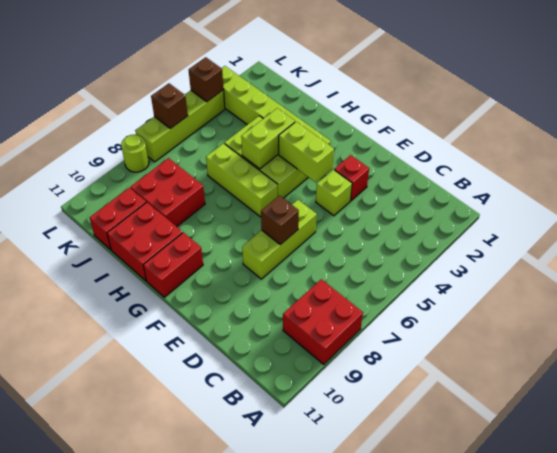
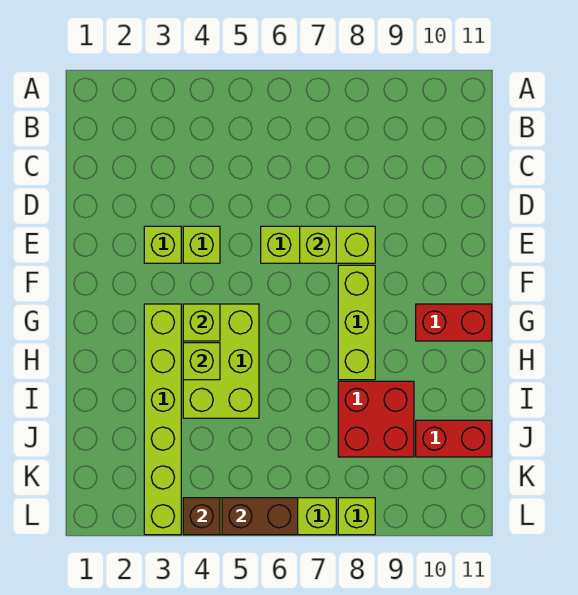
red 2x2 brick [283,279,363,364] -> none
red 1x1 brick [334,155,369,201] -> lime 1x1 brick [144,226,181,263]
brown 1x1 brick [261,196,299,245] -> lime 1x1 brick [300,226,336,263]
lime 1x2 brick [279,122,334,182] -> lime 1x1 brick [183,304,220,341]
lime 1x3 brick [206,143,278,217] -> lime 1x3 brick moved to [338,265,375,380]
lime 1x2 brick [241,108,295,169] -> lime 1x1 brick [183,343,220,380]
red 2x2 brick [107,202,183,281] -> none
brown 1x1 brick [151,83,188,129] -> brown 1x2 brick [222,498,298,535]
lime 1x1 round brick [121,135,149,172] -> lime 1x1 brick [338,498,375,535]

